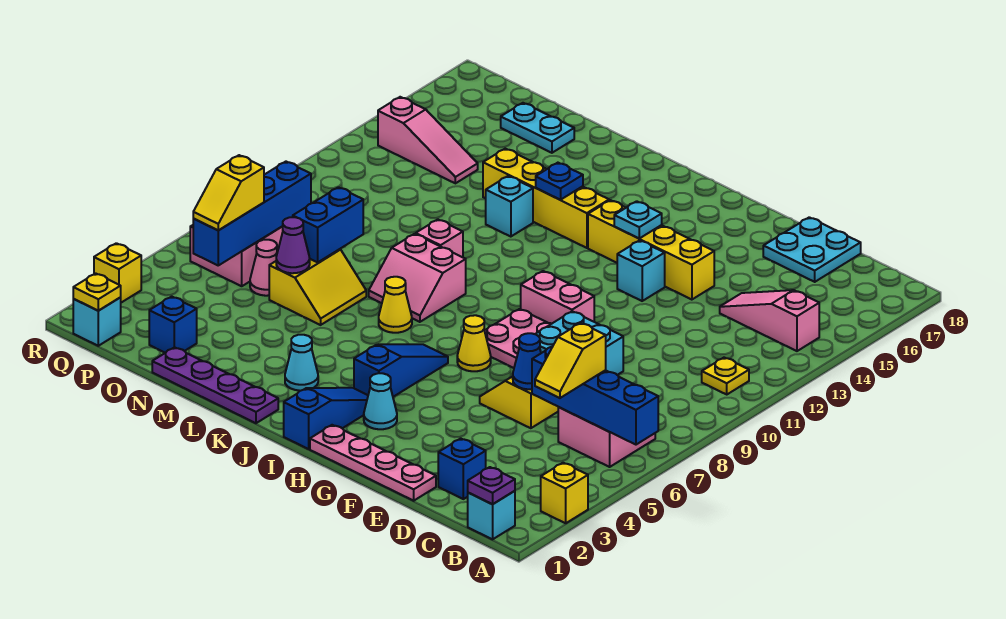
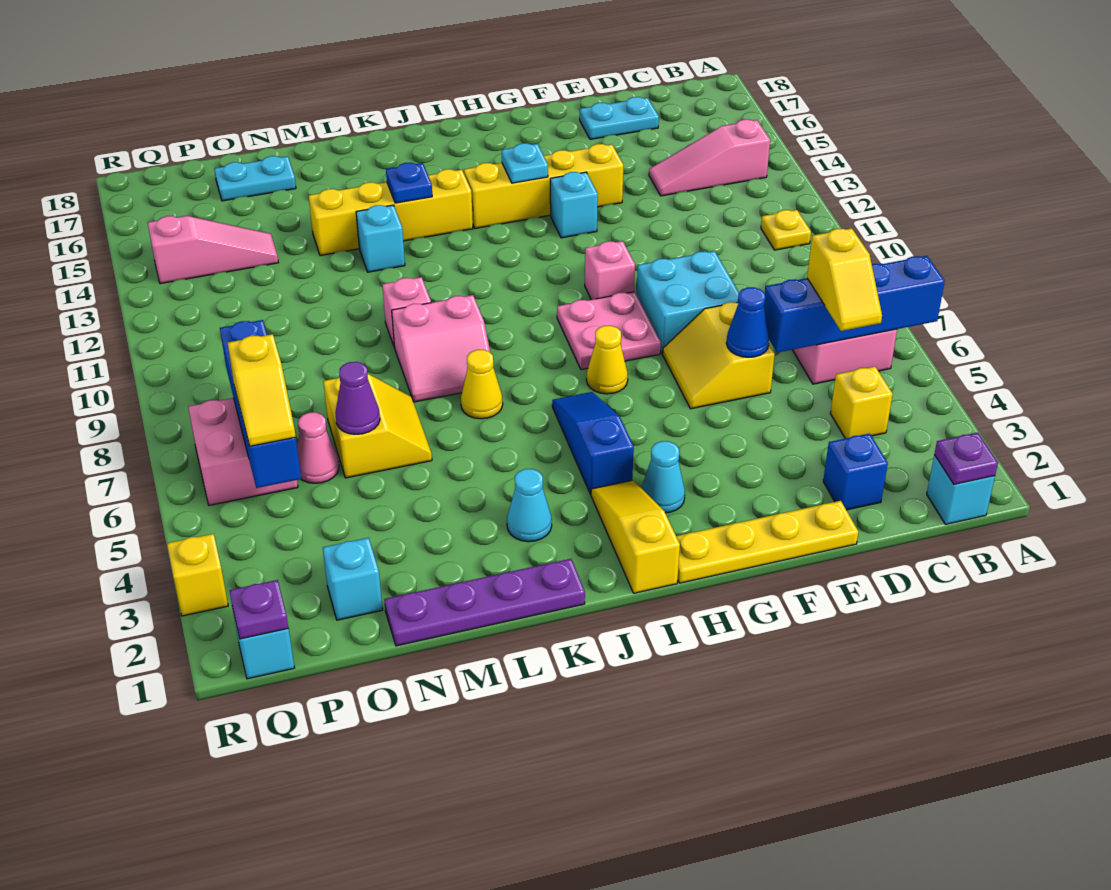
yellow 1x1 brick [541,463,588,523] -> yellow 1x1 brick moved to [830,367,893,438]
cyan 2x2 plate [763,217,861,282] -> cyan 1x2 plate [580,97,659,139]
pink 1x4 plate [310,425,436,501] -> yellow 1x4 plate [676,501,858,583]
pink 1x2 brick [521,271,594,323] -> pink 1x1 brick [585,241,635,300]
blue 1x3 slope [284,388,368,449] -> yellow 1x3 slope [591,480,680,593]
blue 1x2 brick [293,187,363,262] -> none
blue 1x1 brick [149,296,197,353] -> cyan 1x1 brick [323,538,383,620]
yellow 1x1 plate [73,273,121,311] -> purple 1x1 plate [229,580,288,639]

